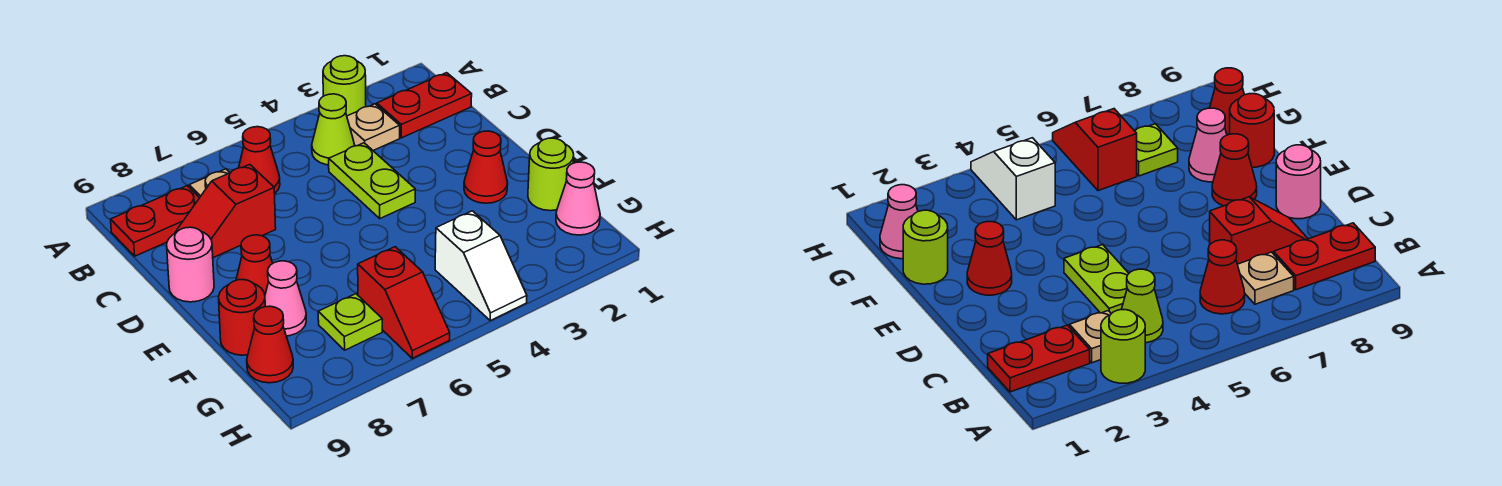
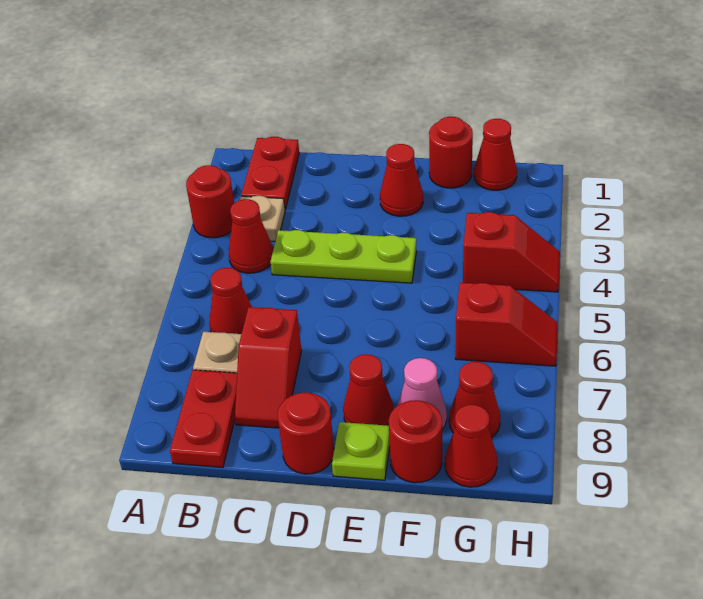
lime 1x1 round brick [323,56,366,116] -> red 1x1 round brick [186,165,234,238]
lime 1x1 cone [312,94,355,165] -> red 1x1 cone [229,199,273,273]
lime 1x2 plate [329,143,415,218] -> lime 1x3 plate [270,230,416,283]
pink 1x1 round brick [167,227,214,302] -> red 1x1 round brick [278,392,334,474]
lime 1x1 round brick [528,138,574,211] -> red 1x1 round brick [429,117,473,188]
pink 1x1 cone [556,162,600,235] -> red 1x1 cone [474,119,517,190]
white 1x2 slope [435,211,527,320] -> red 1x2 slope [463,212,560,292]
lime 1x1 plate [318,294,382,350] -> lime 1x1 plate moved to [332,422,390,480]
none -> red 1x1 cone [449,362,500,437]

